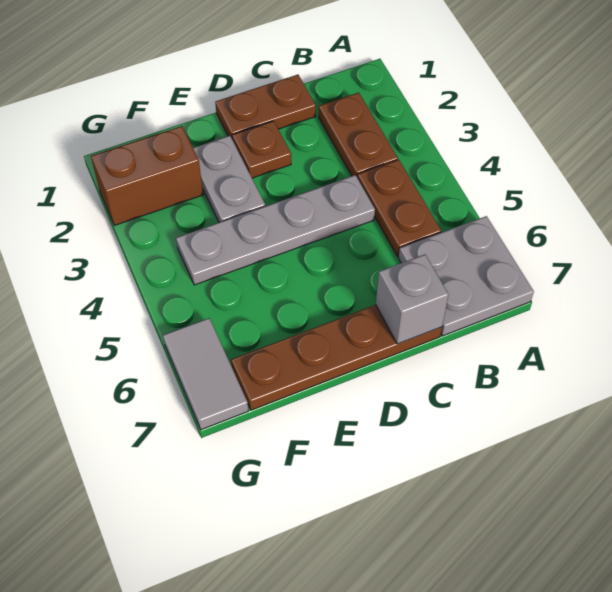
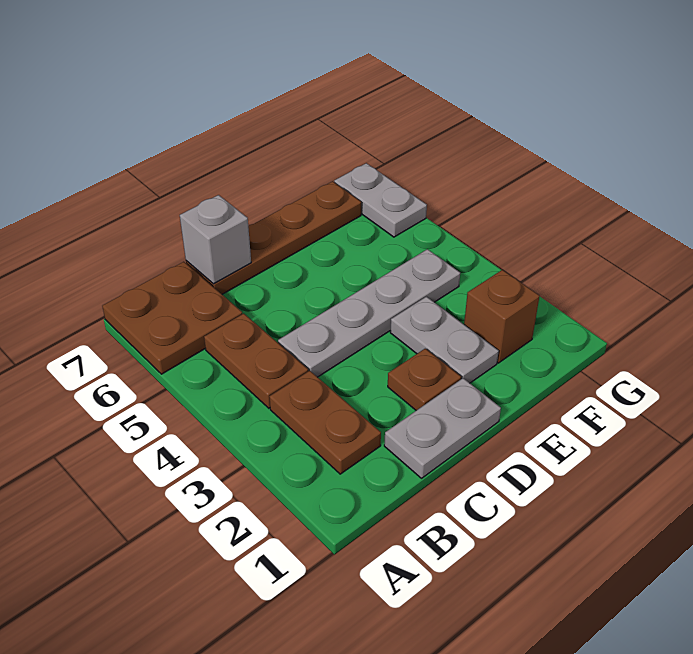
grey 2x2 plate [398,216,534,336] -> brown 2x2 plate [102,262,242,374]
brown 1x2 plate [215,75,316,140] -> grey 1x2 plate [384,378,501,478]
brown 1x2 brick [91,126,203,225] -> brown 1x1 brick [464,270,539,363]
grey 1x2 tile [163,318,248,430] -> grey 1x2 plate [334,163,427,237]

